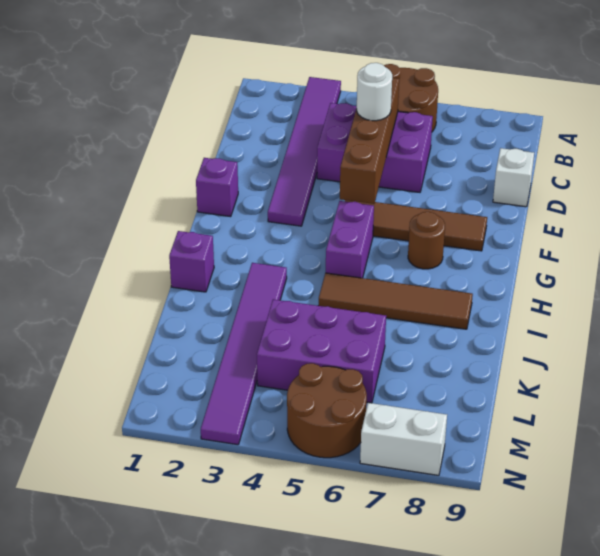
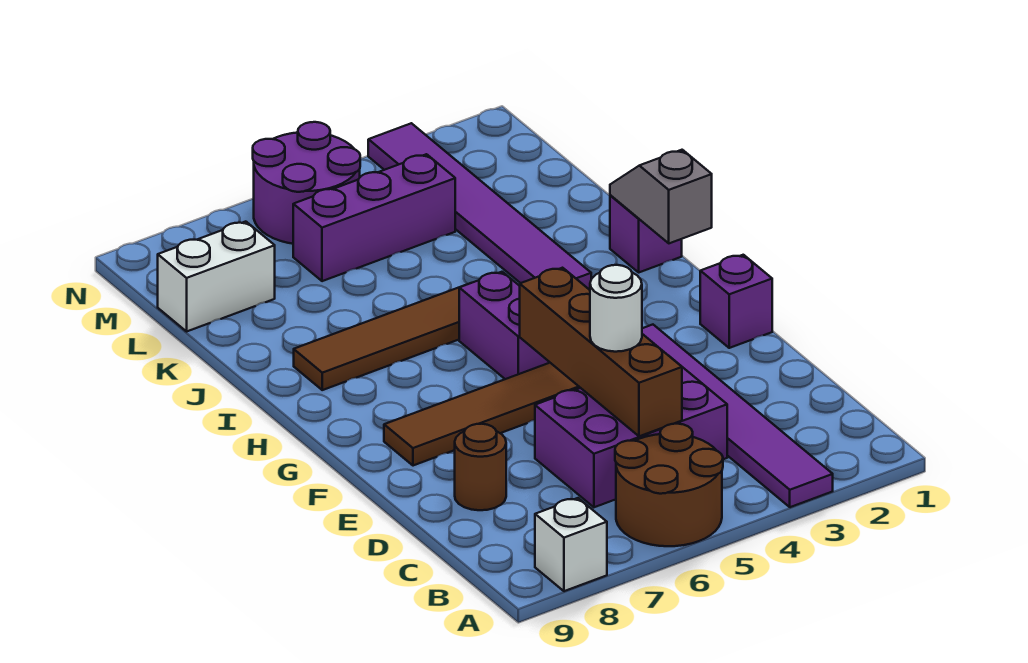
white 1x1 brick [493,148,534,207] -> white 1x1 brick moved to [535,498,607,591]
brown 1x1 round brick [408,212,445,269] -> brown 1x1 round brick moved to [455,424,506,510]
none -> grey 1x2 slope [610,150,712,243]
purple 2x3 brick [257,299,386,403] -> purple 1x3 brick [293,154,455,281]
brown 2x2 round brick [287,363,367,458] -> purple 2x2 round brick [253,122,360,244]
white 1x2 brick [360,403,447,475] -> white 1x2 brick moved to [158,222,275,331]

